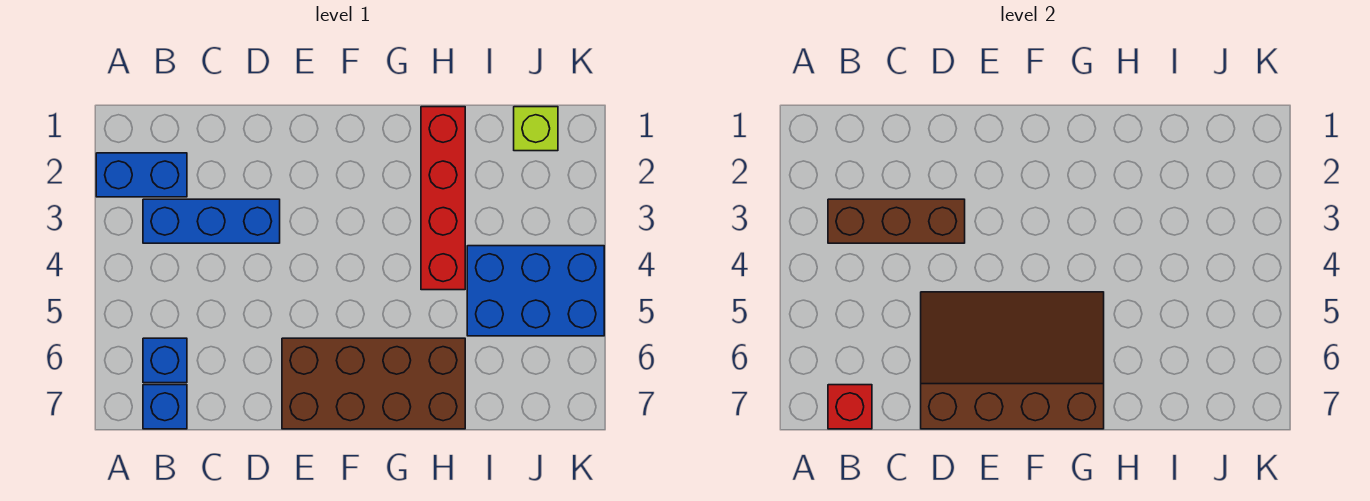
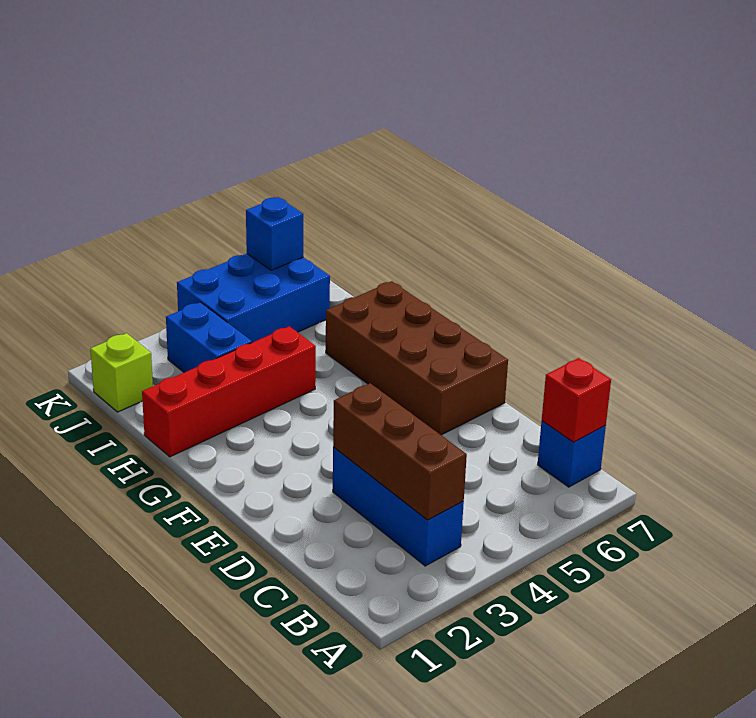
blue 1x2 brick [96,153,187,197] -> blue 1x2 brick moved to [166,302,252,373]
blue 1x1 brick [143,338,187,383] -> blue 1x1 brick moved to [246,197,303,270]
brown 3x4 slope [921,292,1104,429] -> none
blue 2x3 brick [467,246,604,336] -> blue 2x3 brick turned to [177,254,330,343]

